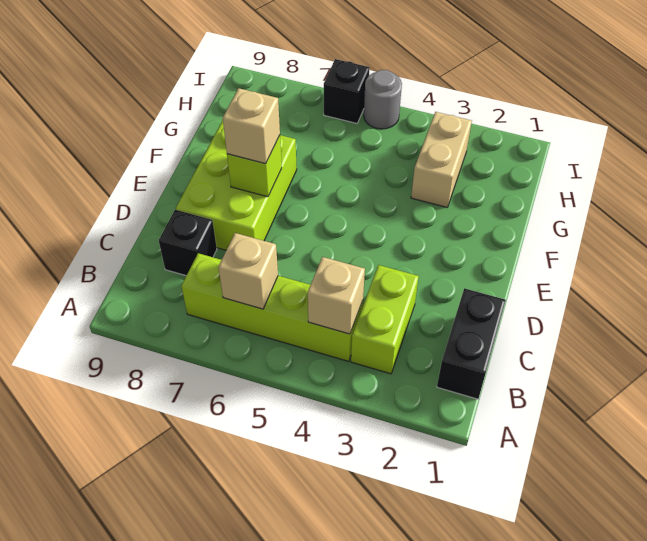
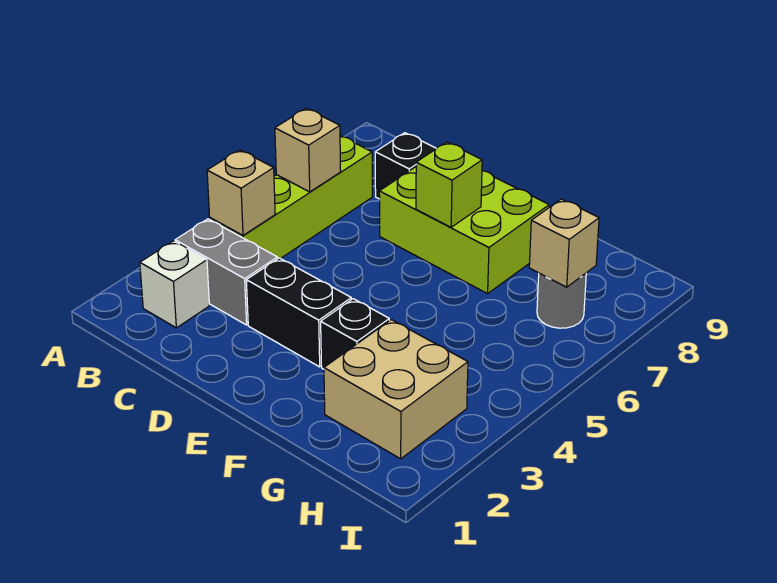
black 1x2 brick [437,288,506,399] -> black 1x2 brick moved to [246,258,351,367]
none -> white 1x1 brick [140,241,209,328]
lime 1x2 brick [351,265,419,374] -> grey 1x2 brick [175,219,277,325]
tan 1x1 brick [223,88,280,164] -> tan 1x1 brick moved to [529,199,599,287]
tan 1x2 brick [411,112,472,207] -> tan 2x2 brick [324,320,468,459]
grey 1x1 round brick [364,70,402,129] -> grey 1x1 round brick moved to [537,273,586,328]
black 1x1 brick [324,59,370,123] -> black 1x1 brick moved to [321,299,389,369]

